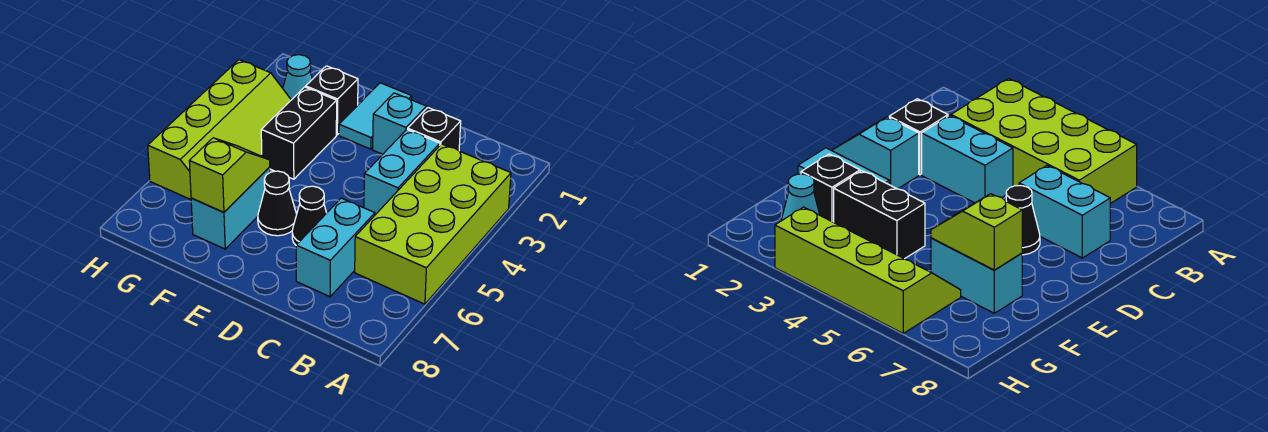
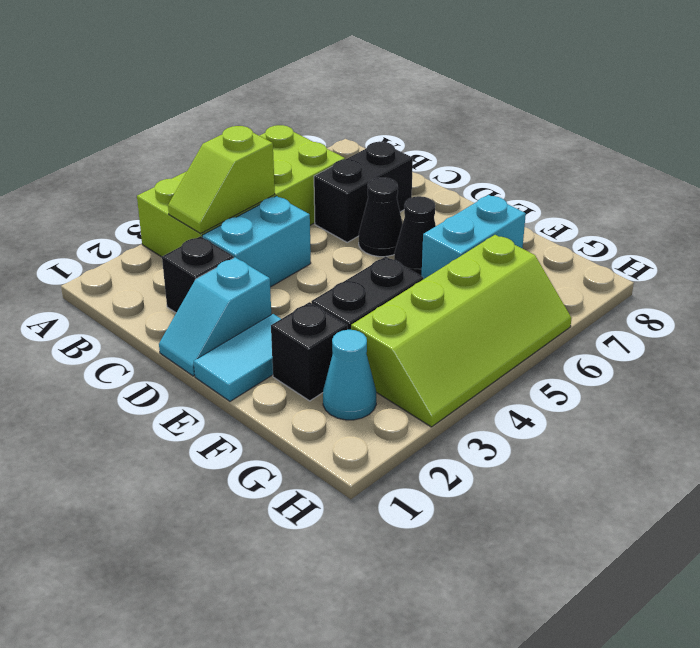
cyan 1x2 brick [296,198,375,297] -> black 1x2 brick [314,142,413,242]
lime 1x2 slope [189,138,270,212] -> lime 1x2 slope moved to [168,126,275,233]
lime 2x4 slope [148,60,291,200] -> lime 2x4 slope turned to [351,235,572,427]

